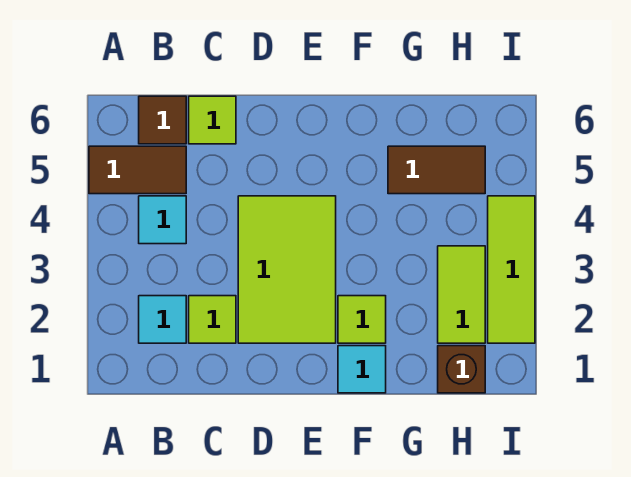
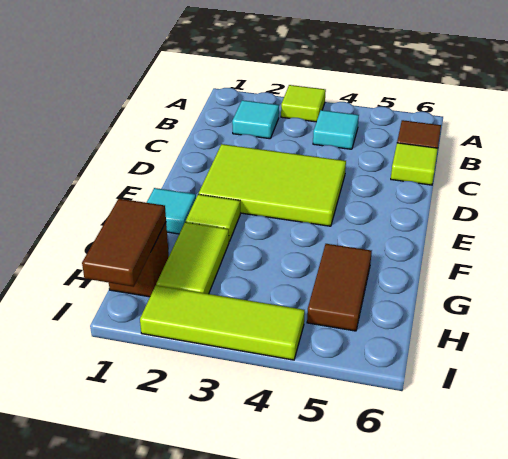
brown 1x2 tile [89,146,186,194] -> brown 1x2 tile moved to [82,199,166,287]
lime 1x1 tile [189,296,236,343] -> lime 1x1 tile moved to [281,85,326,122]
lime 1x2 tile [438,246,485,343] -> lime 1x2 tile turned to [156,222,229,294]

